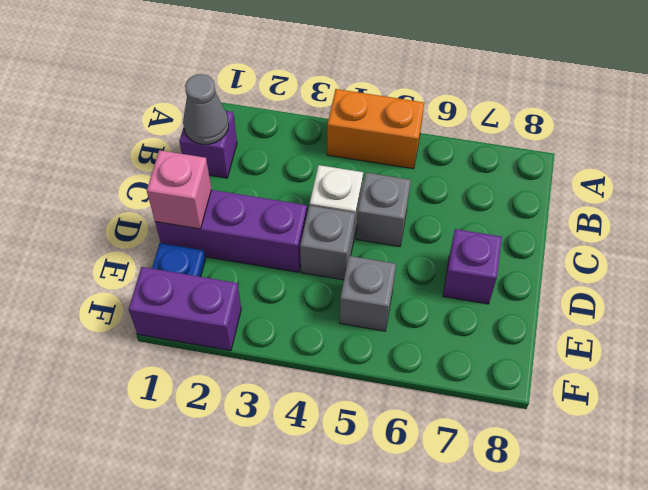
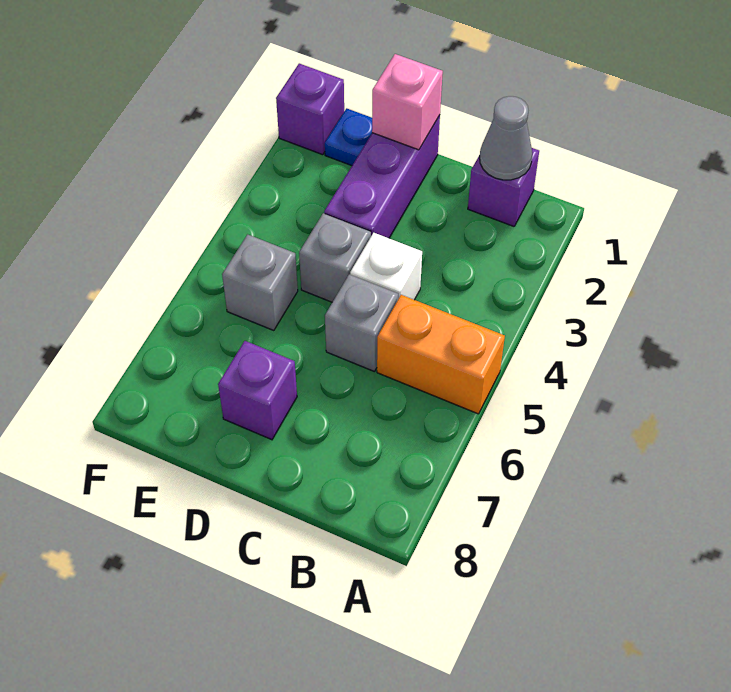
orange 1x2 brick [327,89,424,169] -> orange 1x2 brick turned to [377,295,505,414]
purple 1x2 brick [129,267,241,351] -> purple 1x1 brick [276,64,344,155]

